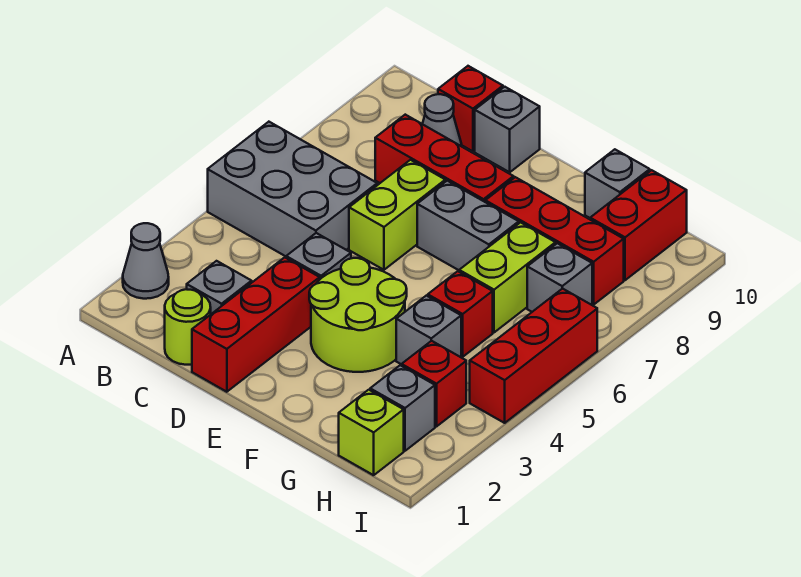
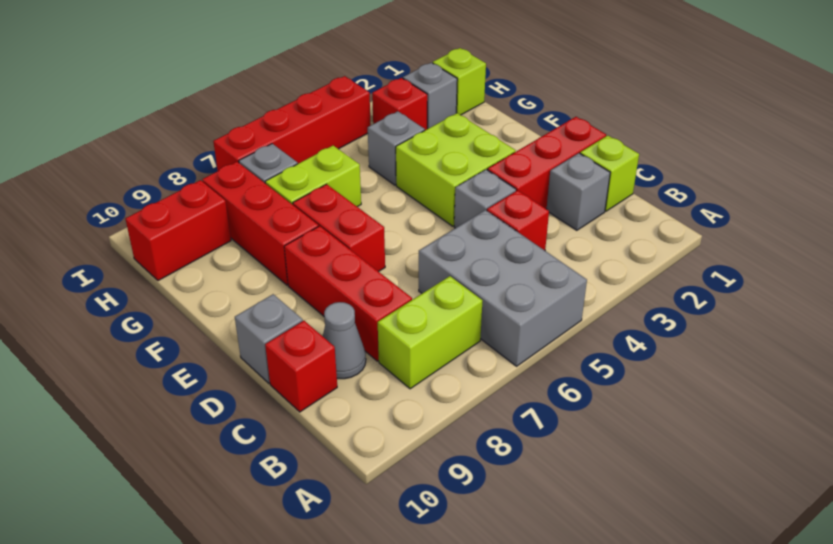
grey 1x1 cone [123,223,169,299] -> none
lime 1x1 round brick [165,289,211,365] -> lime 1x1 brick [580,136,639,211]
lime 1x2 brick [349,160,445,270] -> lime 1x2 brick moved to [378,276,482,389]
lime 2x2 round brick [309,258,407,372] -> lime 2x2 brick [396,113,516,226]
grey 1x2 brick [417,181,519,270] -> red 1x2 brick [293,184,385,272]
red 1x1 brick [428,271,493,357] -> red 1x1 brick moved to [487,190,549,250]
grey 1x1 brick [585,149,650,218] -> none
red 1x3 brick [470,288,597,423] -> red 1x4 brick [213,76,371,171]

